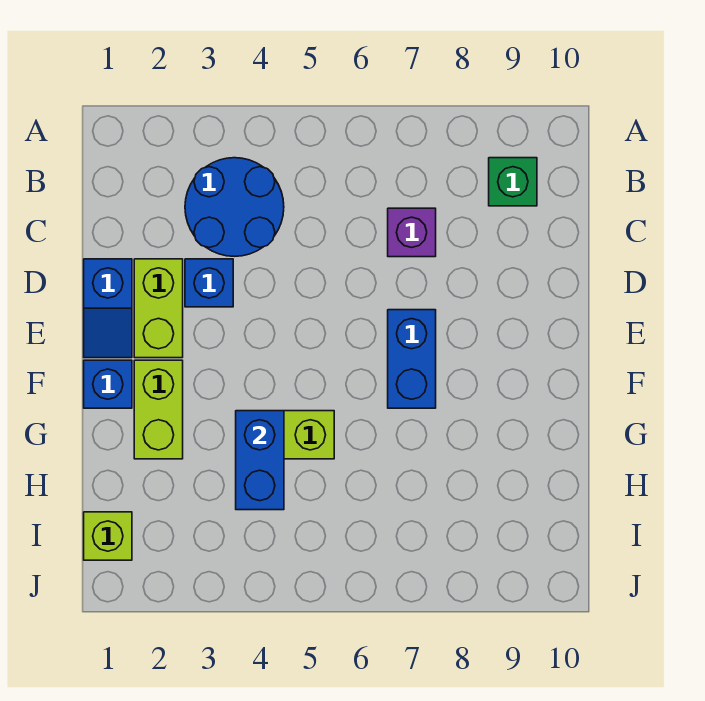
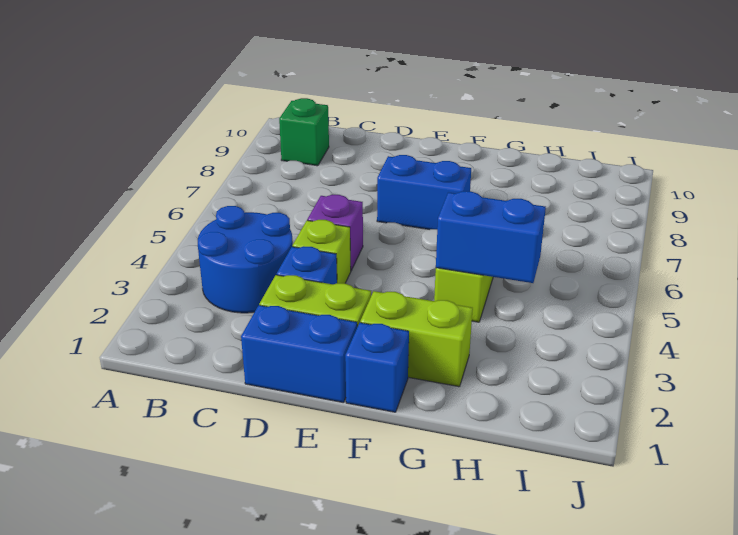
purple 1x1 brick [388,208,436,257] -> purple 1x1 brick moved to [307,195,363,270]
blue 1x2 slope [84,259,132,358] -> blue 1x2 brick [241,305,357,403]
lime 1x1 brick [84,512,132,560] -> lime 1x1 brick moved to [293,220,351,283]

